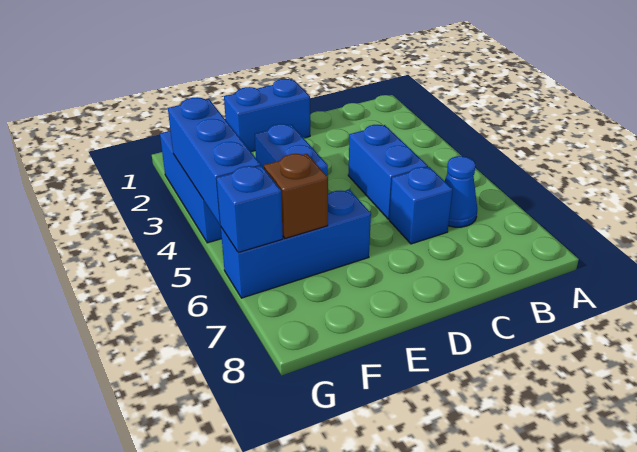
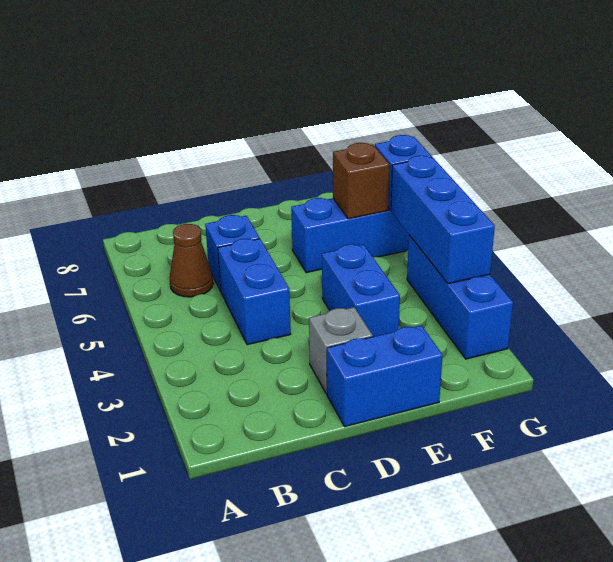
blue 1x1 cone [445,156,477,227] -> brown 1x1 cone [170,224,213,297]
none -> grey 1x1 brick [309,307,373,394]

